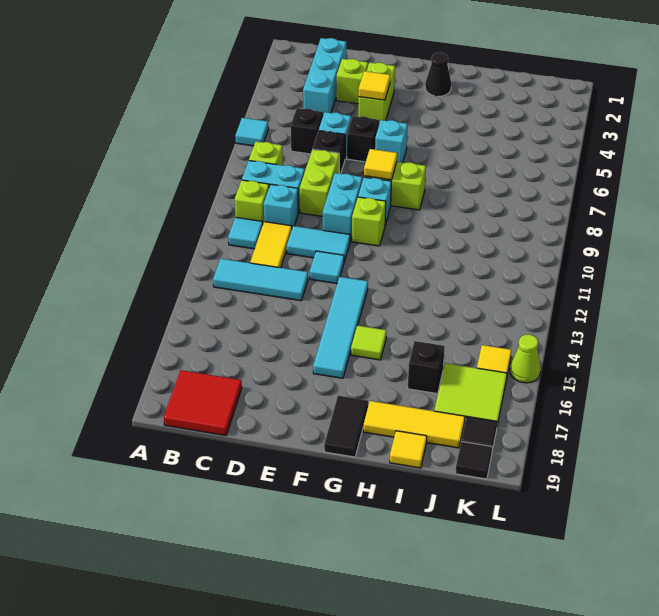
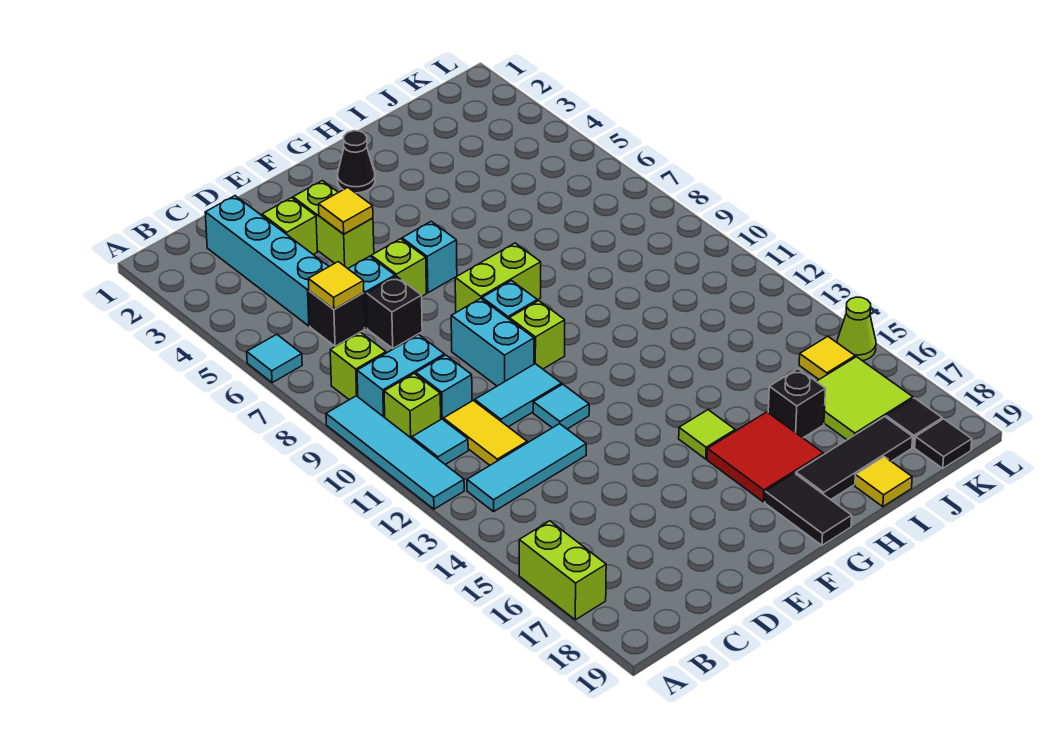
red 2x2 tile [164,370,242,436] -> red 2x2 tile moved to [707,412,823,502]
cyan 1x3 brick [303,38,346,115] -> cyan 1x4 brick [205,196,329,326]
lime 1x2 brick [300,149,339,216] -> lime 1x2 brick moved to [519,521,606,620]
black 1x1 brick [347,116,379,162] -> lime 1x1 brick [371,239,426,296]
yellow 1x1 tile [364,149,397,180] -> yellow 1x1 tile moved to [308,262,364,309]
cyan 1x4 tile [313,277,368,378] -> cyan 1x4 tile moved to [326,396,464,509]
yellow 1x3 tile [363,401,465,448] -> black 1x3 tile [796,417,913,500]

